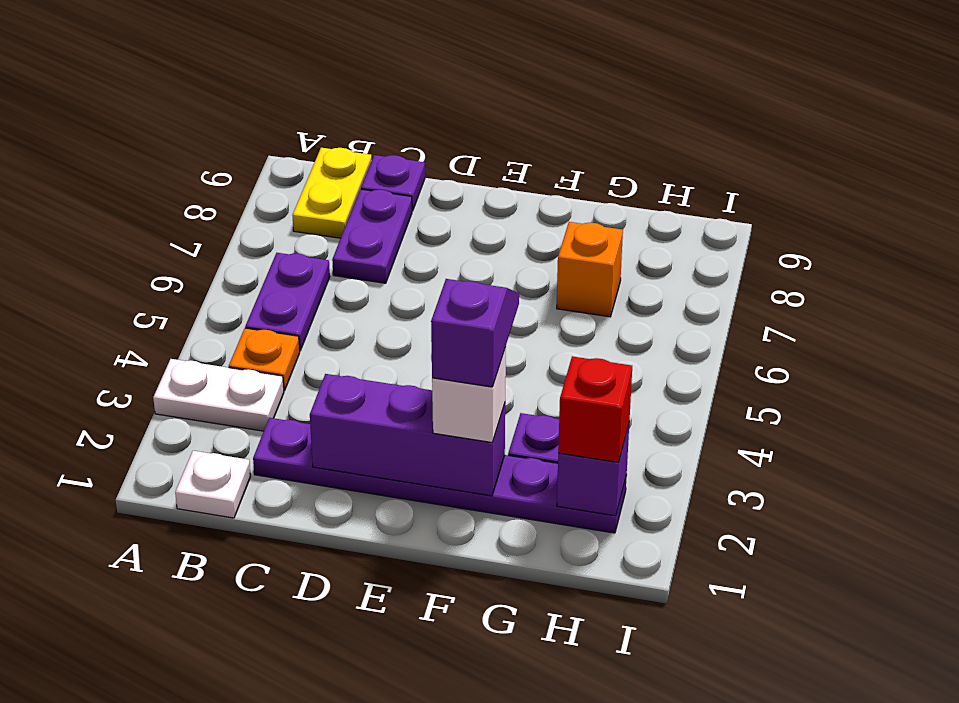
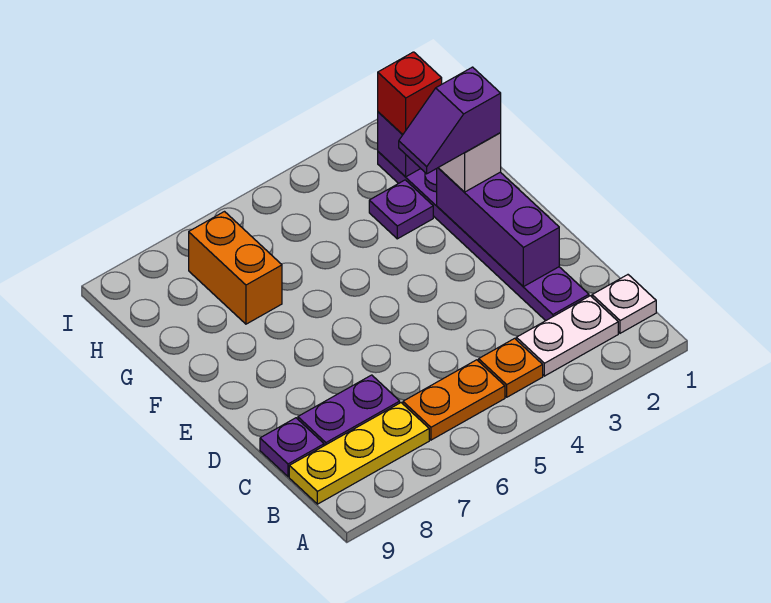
white 1x2 plate [153,359,284,431] -> white 1x2 plate turned to [516,296,618,376]
purple 1x2 plate [245,253,330,351] -> orange 1x2 plate [403,360,505,440]
yellow 1x2 plate [292,148,372,238] -> yellow 1x3 plate [289,403,429,504]
orange 1x1 brick [557,222,623,317] -> orange 1x2 brick [189,212,282,324]

